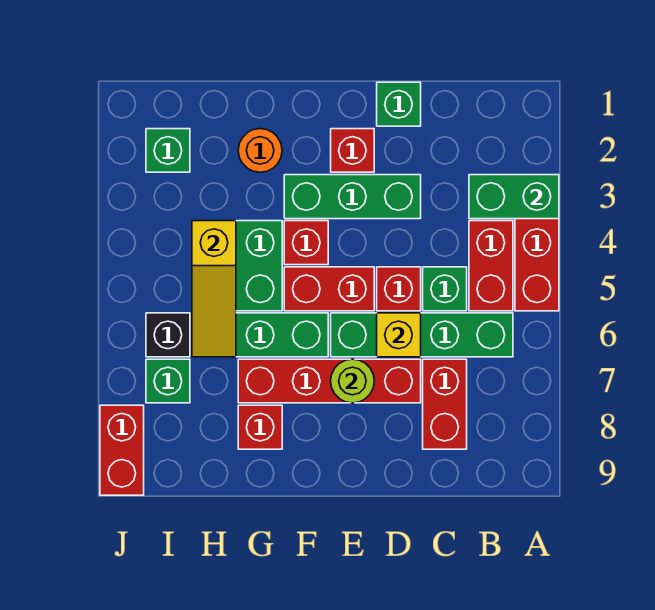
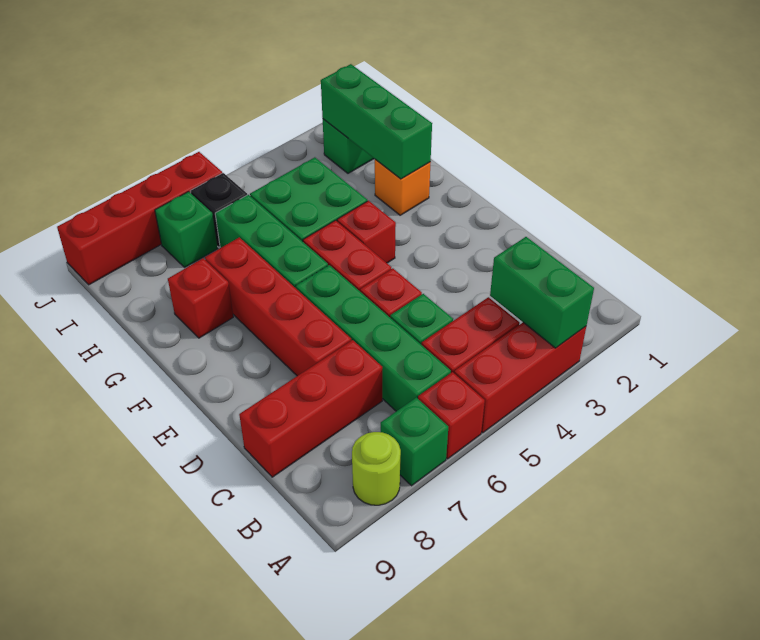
red 1x2 brick [423,359,467,449] -> red 1x3 brick [239,340,382,477]
green 1x1 brick [377,82,421,126] -> green 1x1 brick moved to [381,397,448,486]
green 1x3 brick [284,175,421,219] -> green 1x3 brick moved to [321,64,432,179]
yellow 1x1 brick [377,313,421,357] -> none
red 1x1 brick [331,129,374,172] -> red 1x1 brick moved to [418,372,485,459]
lime 1x1 round brick [331,359,374,403] -> lime 1x1 round brick moved to [352,432,401,505]
orange 1x1 round brick [238,129,282,172] -> orange 1x1 brick [375,160,431,215]
yellow 1x3 slope [192,221,236,357] -> none
red 1x2 brick [100,405,144,495] -> red 1x4 brick [57,152,222,285]

